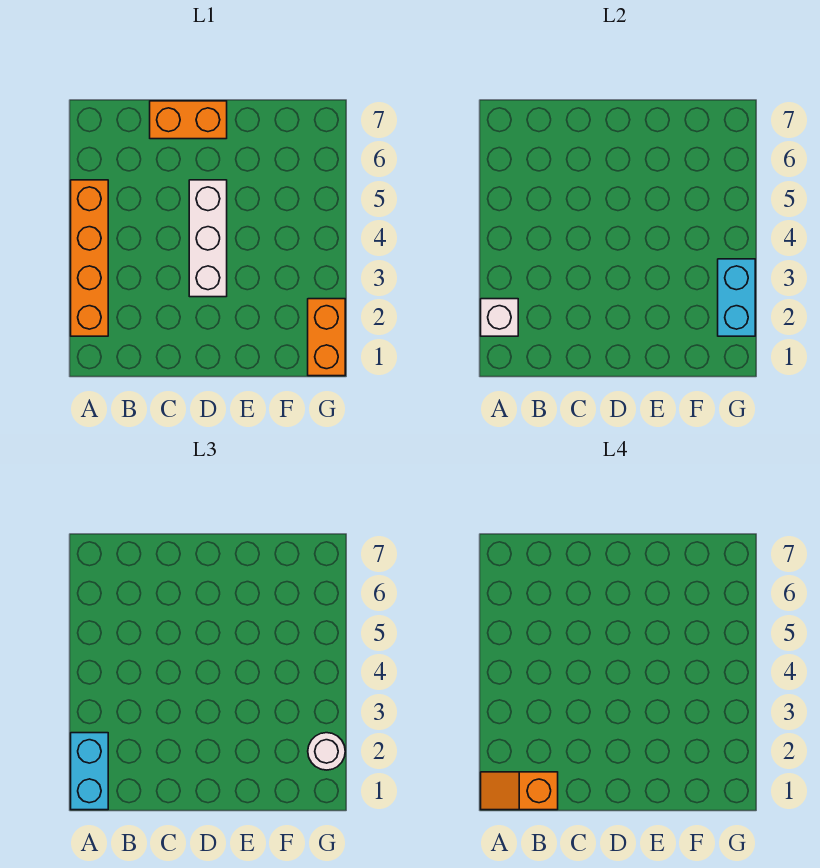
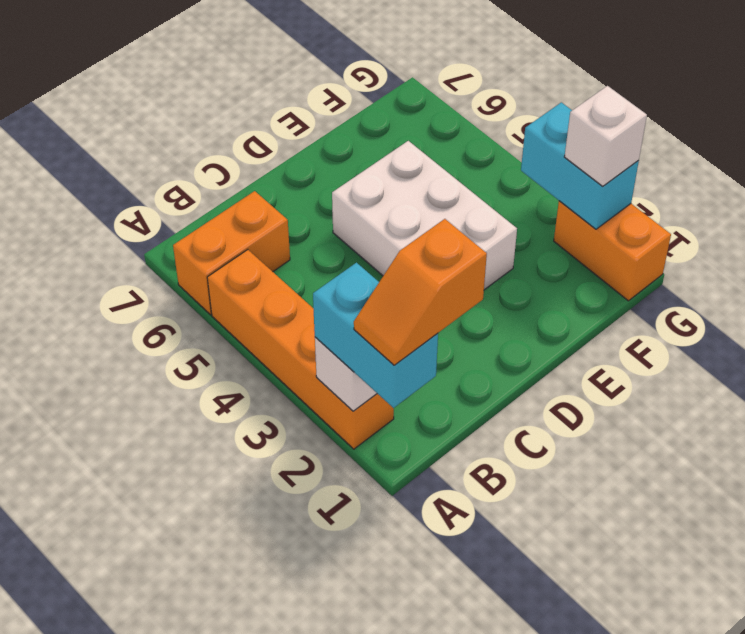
orange 1x2 brick [150,101,227,139] -> orange 1x2 brick moved to [173,191,290,315]
white 1x3 brick [189,180,227,297] -> white 2x3 brick [332,141,517,290]
white 1x1 round brick [308,733,345,770] -> white 1x1 brick [565,86,647,186]

